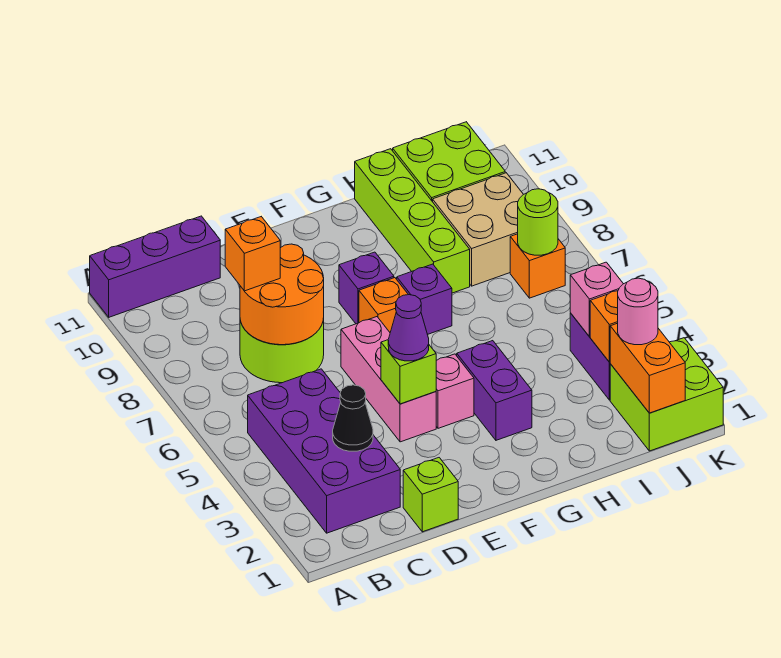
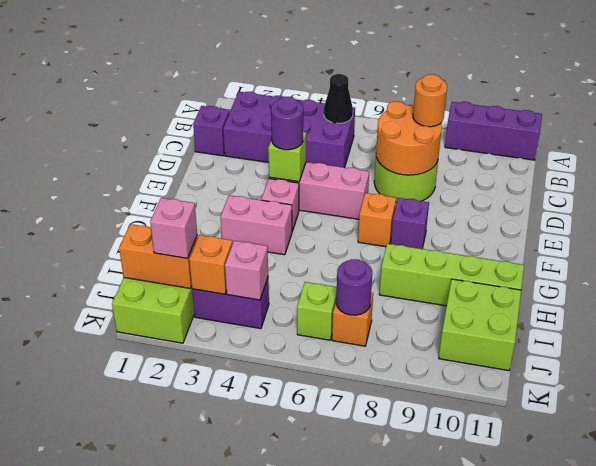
purple 1x3 brick [90,216,220,317] -> purple 1x3 brick turned to [445,102,542,160]
black 1x1 cone [333,385,373,451] -> black 1x1 cone moved to [324,74,353,123]
orange 1x1 brick [225,217,281,291] -> orange 1x1 round brick [413,74,447,127]
lime 1x1 brick [403,458,458,532] -> lime 1x1 brick moved to [297,282,337,340]
purple 1x1 cone [388,295,429,361] -> purple 1x1 round brick [271,97,303,150]
purple 1x2 brick [457,341,532,440] -> pink 1x2 brick [221,195,292,255]
purple 1x1 brick [397,264,452,334] -> purple 1x1 brick moved to [193,106,229,156]
tan 2x2 brick [433,173,523,286] -> none
pink 1x1 round brick [618,278,658,345] -> pink 1x1 brick [150,198,197,258]
lime 1x1 round brick [518,189,558,255] -> purple 1x1 round brick [336,259,372,315]

